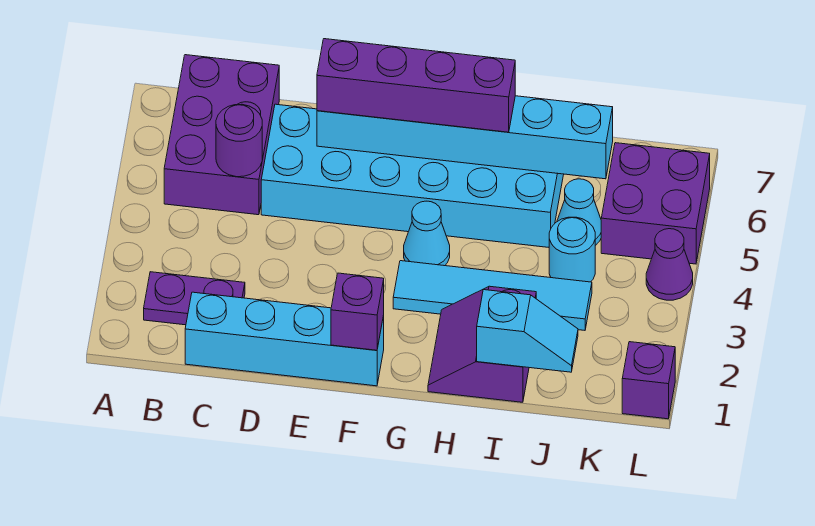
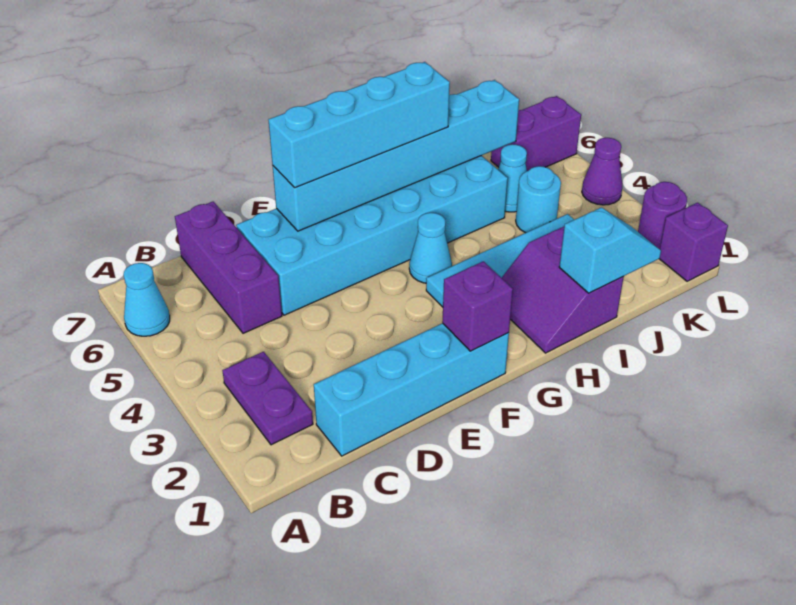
none -> cyan 1x1 cone [124,263,170,336]
purple 1x2 plate [144,272,245,325] -> purple 1x2 plate turned to [222,352,313,445]
purple 2x3 brick [164,55,279,215] -> purple 1x3 brick [175,202,282,333]
purple 1x1 round brick [216,104,262,177] -> purple 1x1 round brick moved to [638,182,687,249]
purple 1x4 brick [317,39,515,132] -> cyan 1x4 brick [269,62,450,188]
purple 2x2 brick [601,143,710,264] -> purple 1x2 brick [491,96,581,171]

